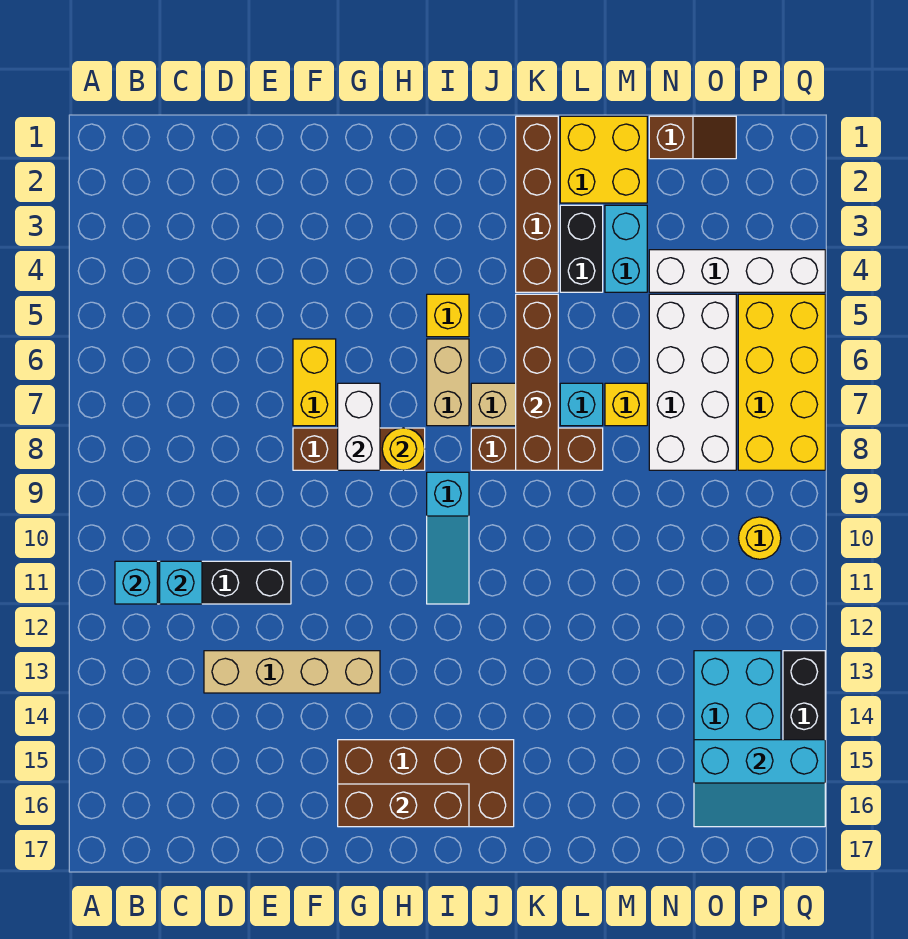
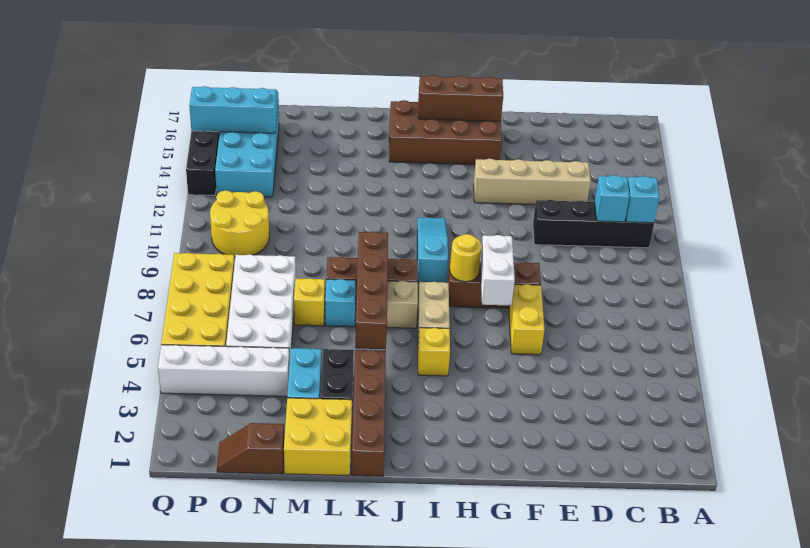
yellow 1x1 round brick [739,517,781,559] -> yellow 2x2 round brick [210,191,269,257]

